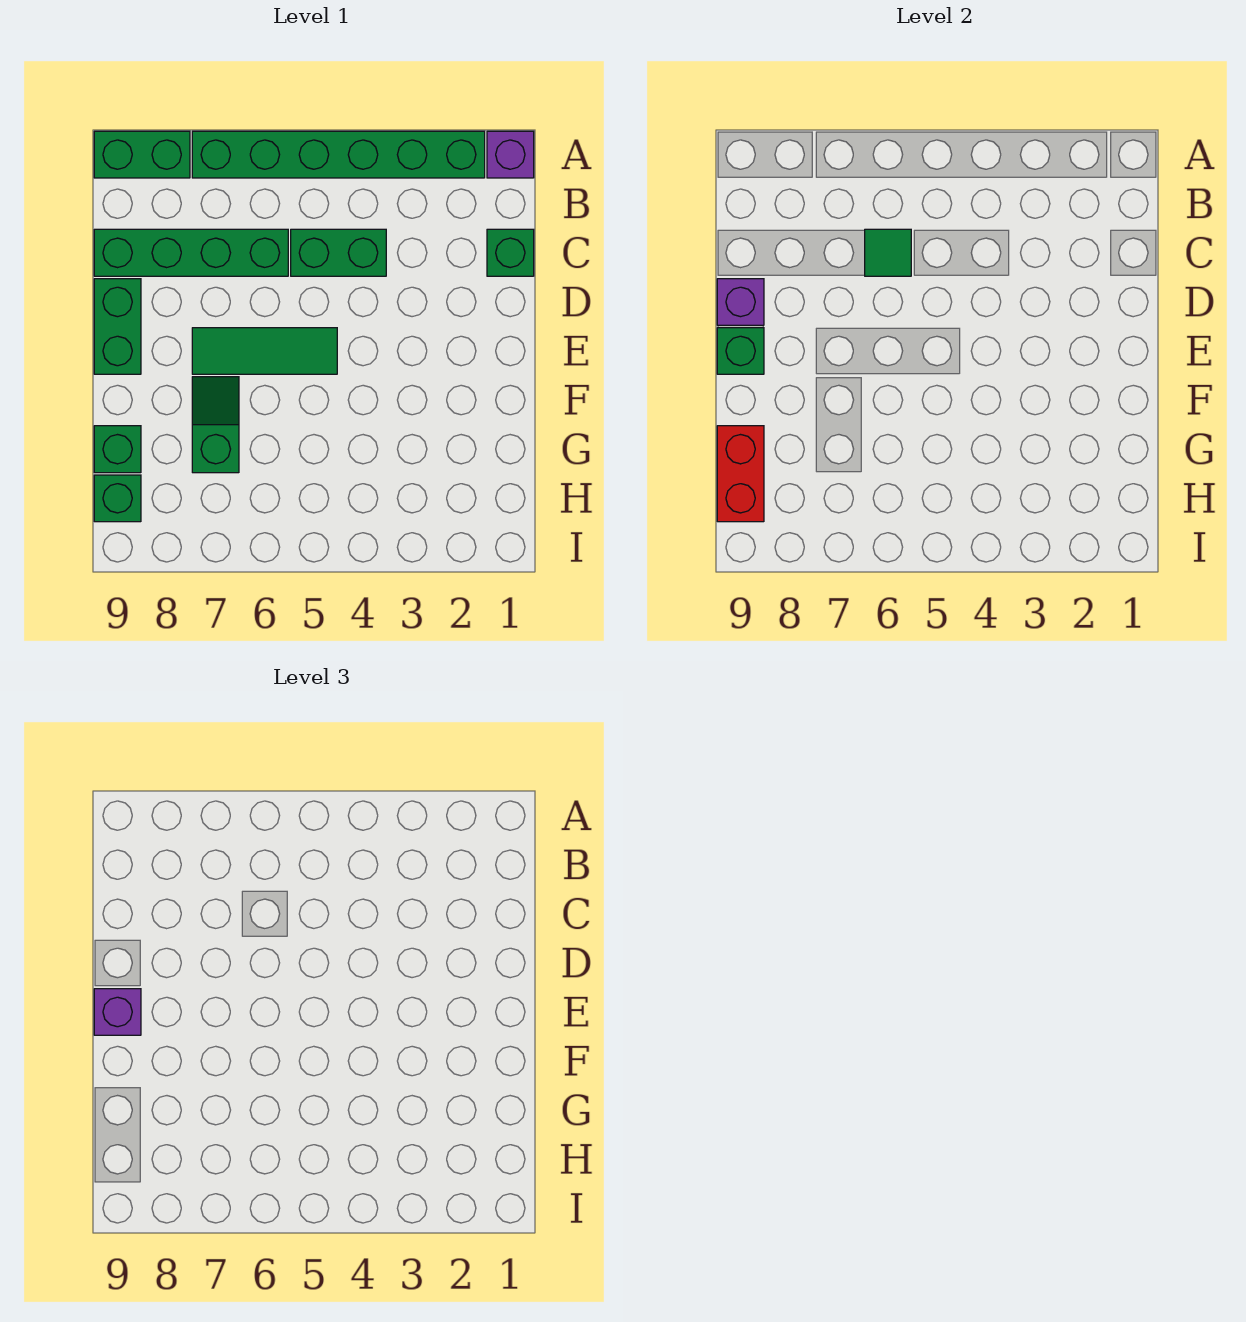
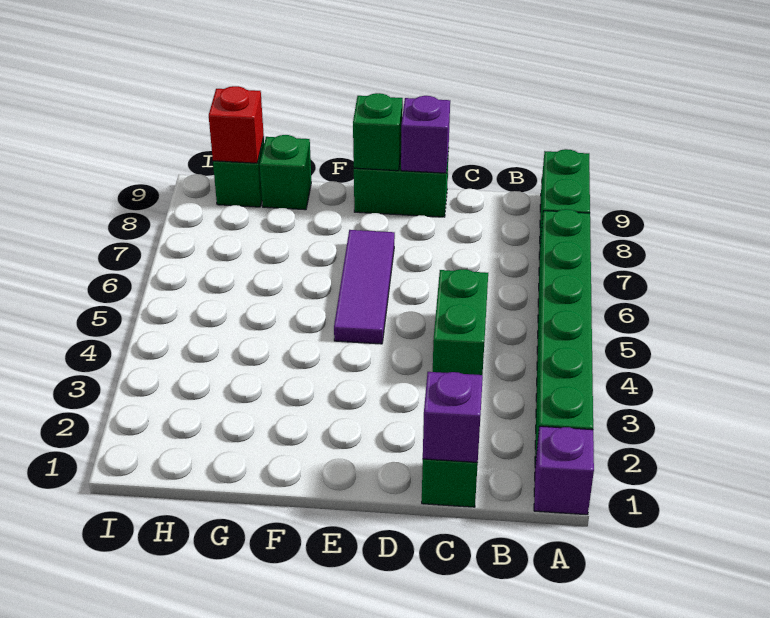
green 1x4 brick [94,229,288,276] -> none
green 1x1 tile [865,229,911,276] -> none
green 1x3 tile [192,328,337,374] -> purple 1x3 tile [334,230,395,344]
purple 1x1 brick [94,989,141,1035] -> purple 1x1 brick moved to [423,372,483,462]
green 1x2 slope [192,377,239,473] -> none
red 1x2 brick [717,426,764,522] -> red 1x1 brick [209,86,264,163]

